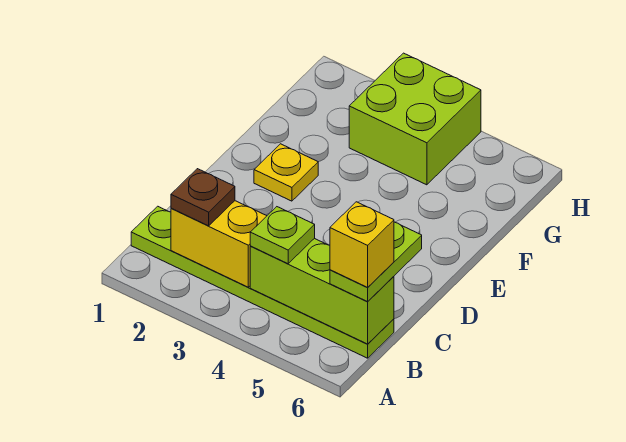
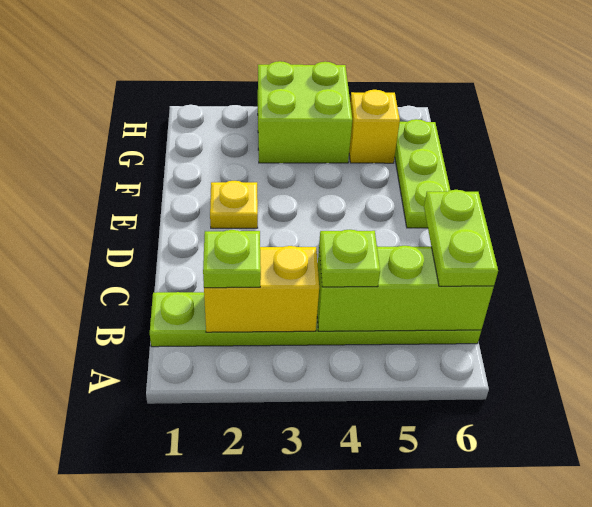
brown 1x1 plate [171,169,235,226] -> lime 1x1 plate [203,230,261,288]
yellow 1x1 brick [330,202,394,287] -> yellow 1x1 brick moved to [349,90,400,163]
none -> lime 1x3 plate [395,119,450,228]

